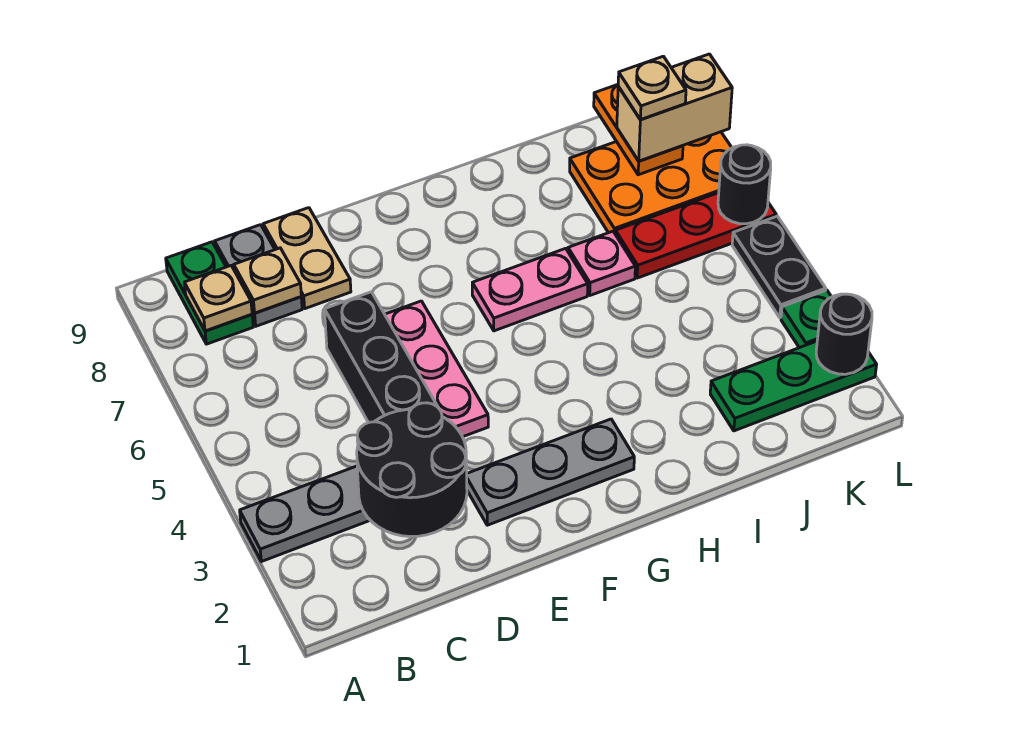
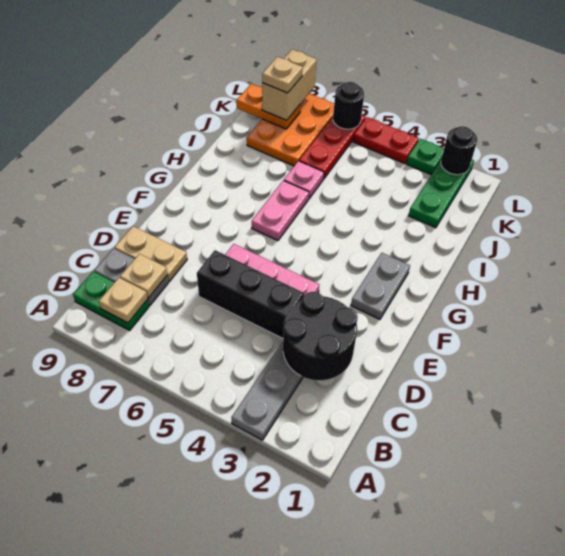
grey 1x3 plate [467,419,634,525] -> grey 1x2 plate [351,253,410,319]
black 1x2 plate [732,216,826,318] -> red 1x2 plate [353,117,419,164]

